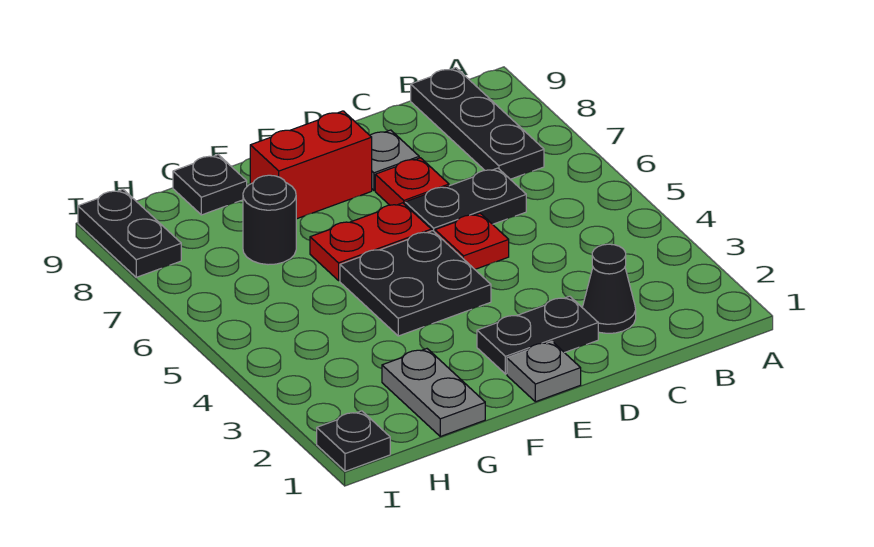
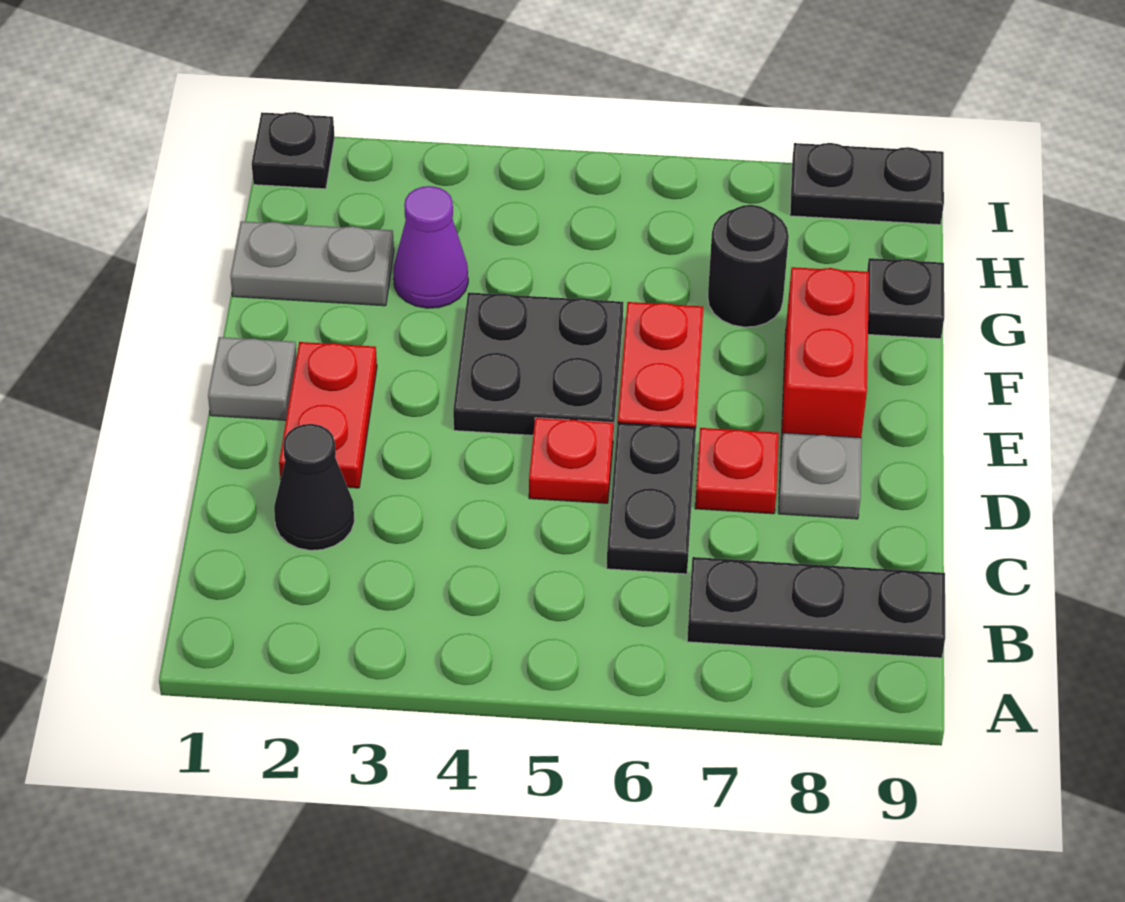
black 1x2 plate [477,296,598,374] -> red 1x2 plate [279,342,377,488]
none -> purple 1x1 cone [393,186,468,308]

